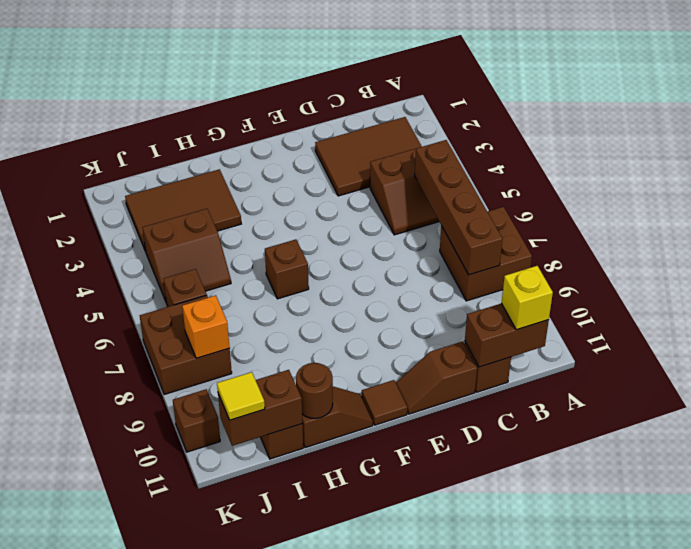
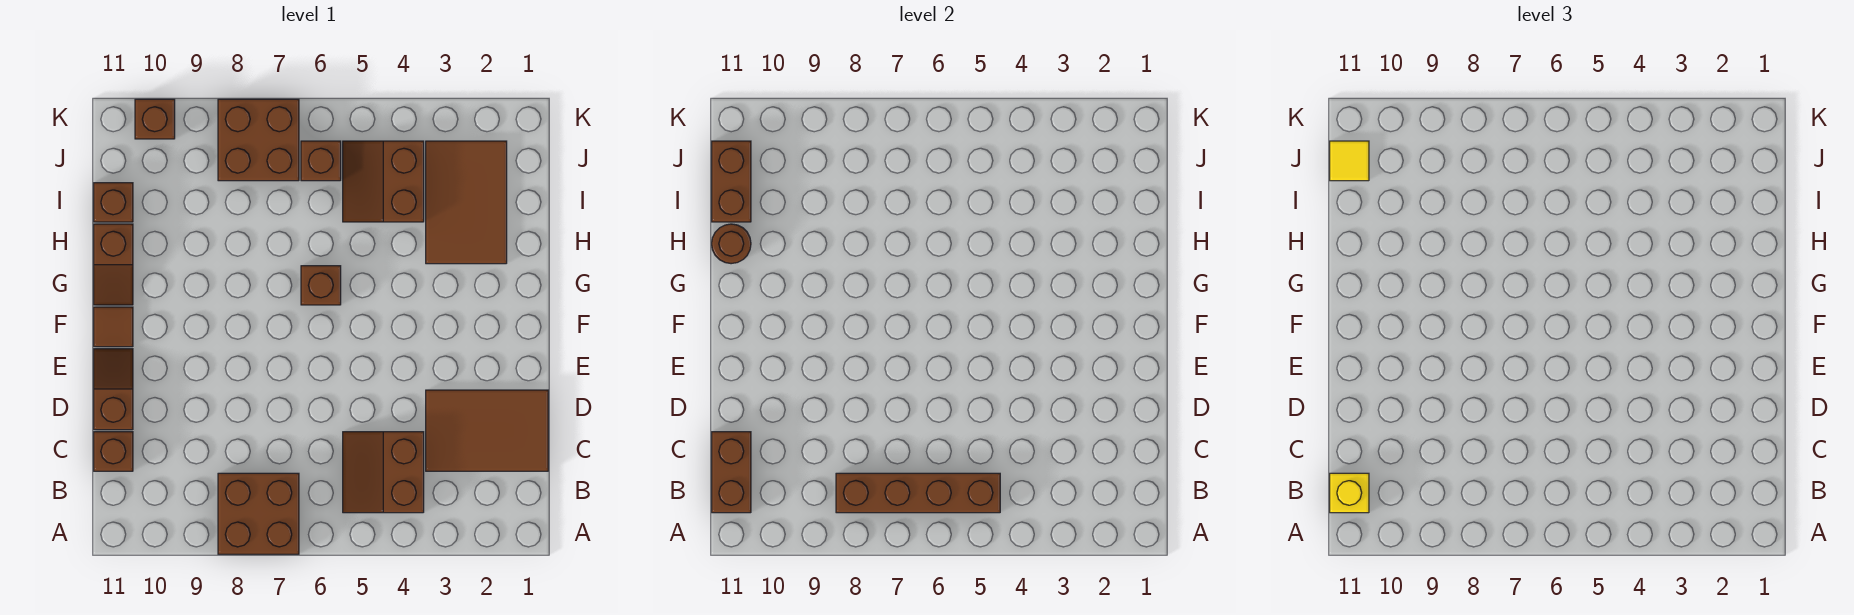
brown 2x3 tile [315,117,422,196] -> brown 2x3 tile turned to [426,390,548,471]
orange 1x1 brick [182,295,230,358] -> none

